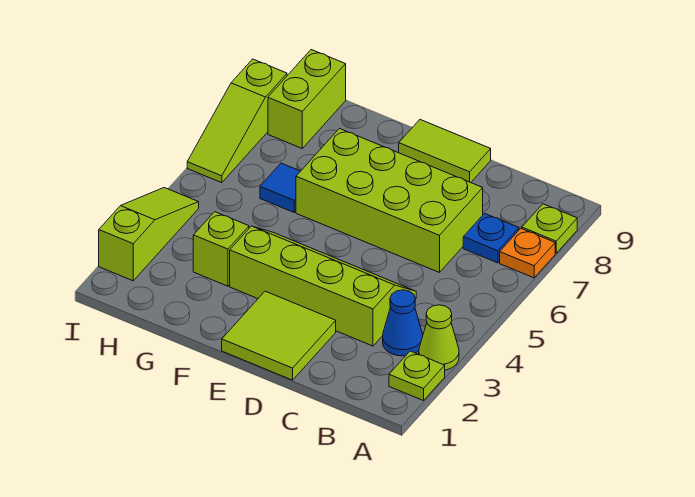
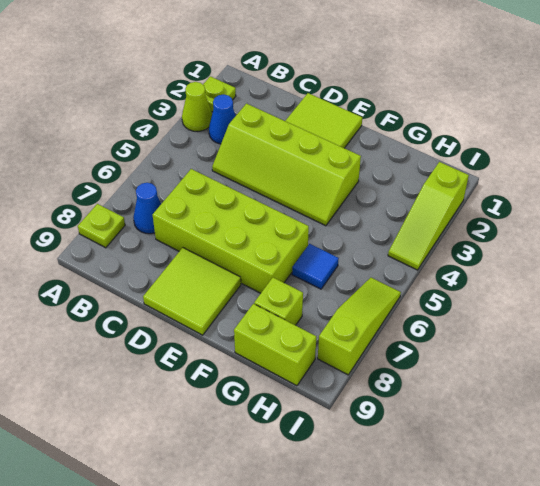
orange 1x1 plate [500,228,555,278] -> none
blue 1x1 plate [463,213,519,263] -> blue 1x1 cone [133,183,161,234]
lime 1x2 tile [399,120,491,183] -> lime 2x2 tile [143,248,241,335]
lime 1x1 brick [193,212,249,286] -> lime 1x1 brick moved to [254,278,303,325]
lime 1x2 brick [268,50,346,148] -> lime 1x2 brick turned to [234,304,316,386]

